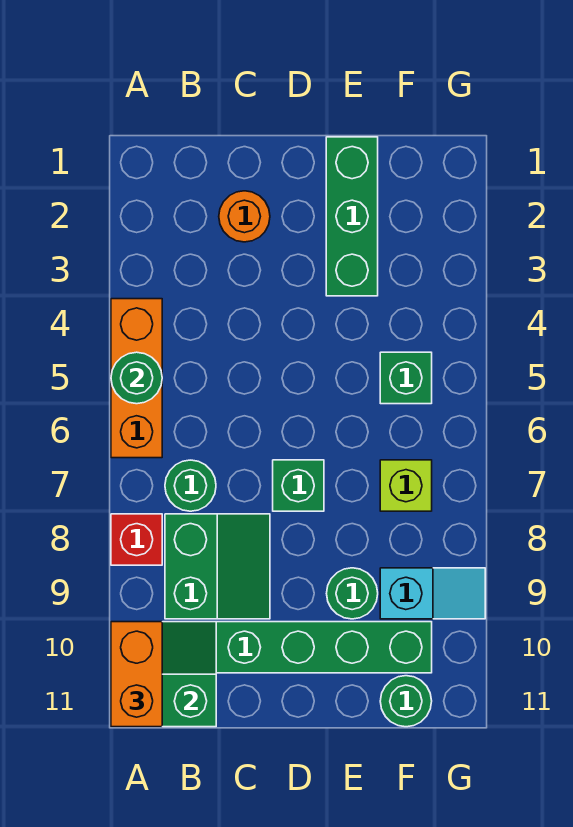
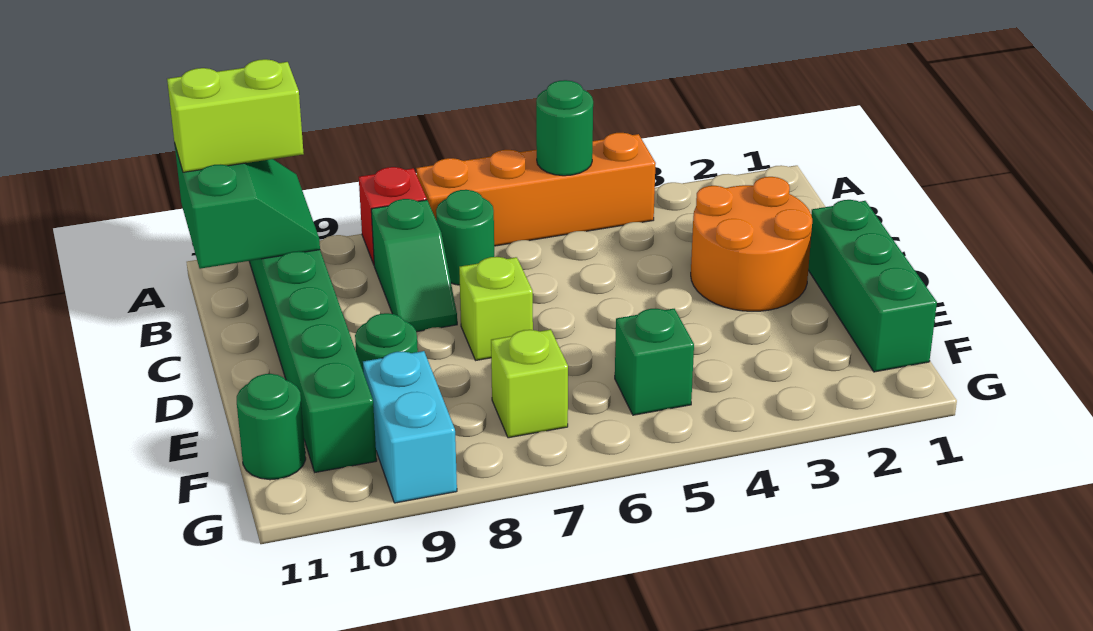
orange 1x3 brick [111,299,162,458] -> orange 1x4 brick [416,133,656,246]
orange 1x2 brick [111,622,162,727] -> lime 1x2 brick [167,59,304,172]
green 2x2 slope [165,514,270,619] -> green 1x2 slope [371,199,457,332]
orange 1x1 round brick [219,191,270,242] -> orange 2x2 round brick [691,177,812,311]
green 1x1 brick [273,460,324,511] -> lime 1x1 brick [459,257,533,360]
green 1x3 brick [326,137,378,296] -> green 1x3 brick turned to [808,200,937,372]
cyan 1x2 slope [380,568,485,619] -> cyan 1x2 brick [363,351,457,503]

